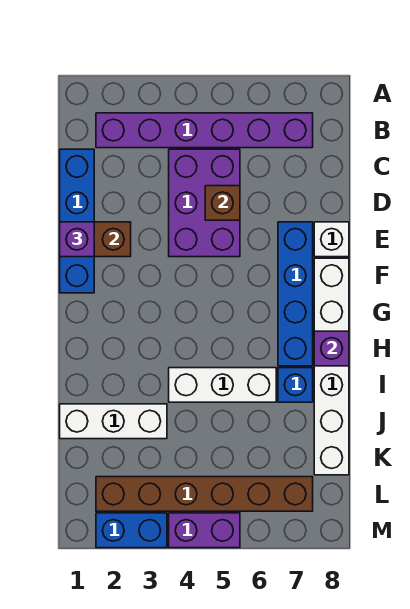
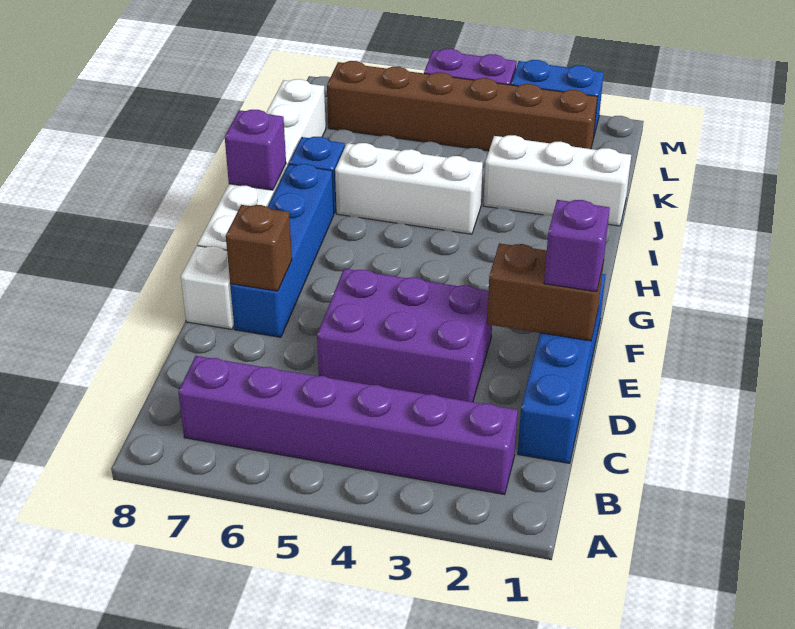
purple 2x3 brick [169,149,240,257] -> purple 2x3 brick turned to [317,269,492,402]
brown 1x1 brick [205,186,240,220] -> brown 1x1 brick moved to [226,205,292,291]

